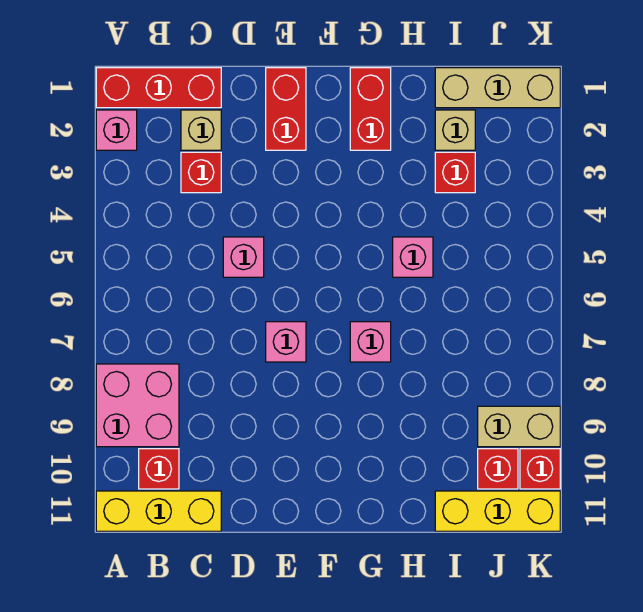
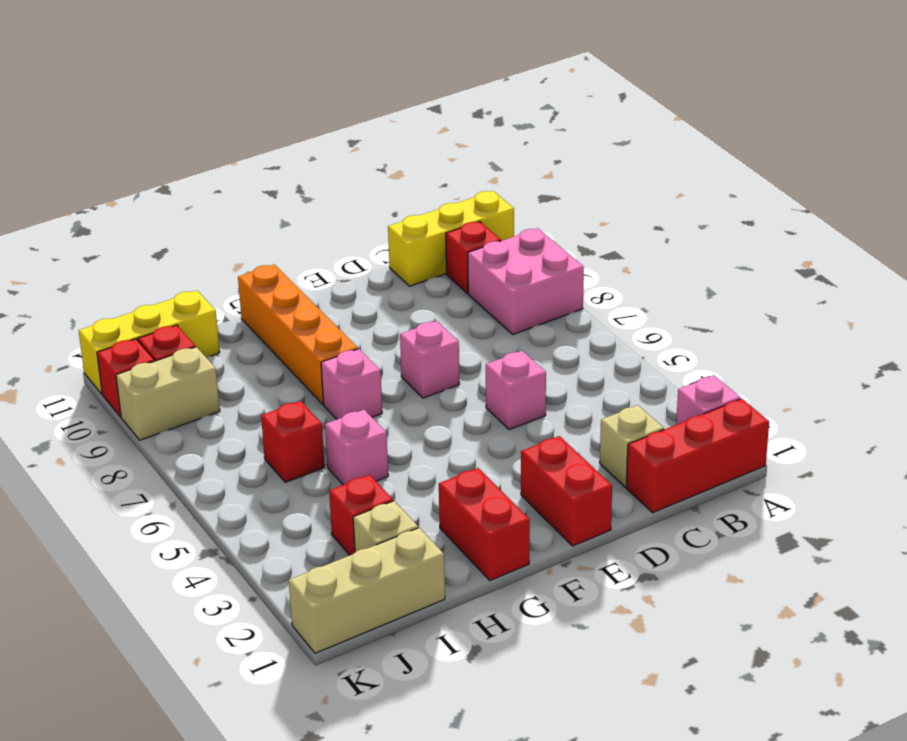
red 1x1 brick [181,152,221,193] -> red 1x1 brick moved to [261,401,325,482]
none -> orange 1x4 brick [238,264,358,404]

